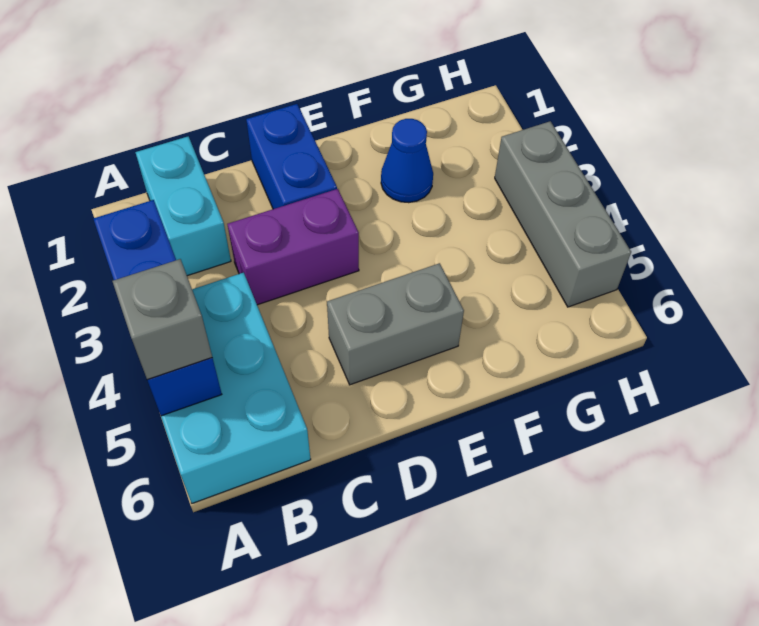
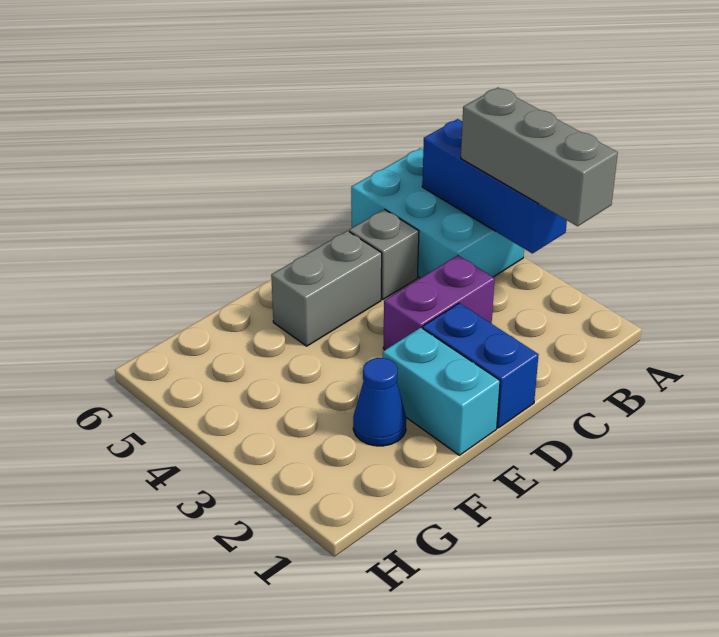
grey 1x1 brick [112,259,212,380] -> grey 1x1 brick moved to [349,209,419,299]
cyan 1x2 brick [135,136,231,276] -> cyan 1x2 brick moved to [383,328,500,455]
grey 1x3 brick [495,121,631,307] -> grey 1x3 brick moved to [461,88,618,226]

